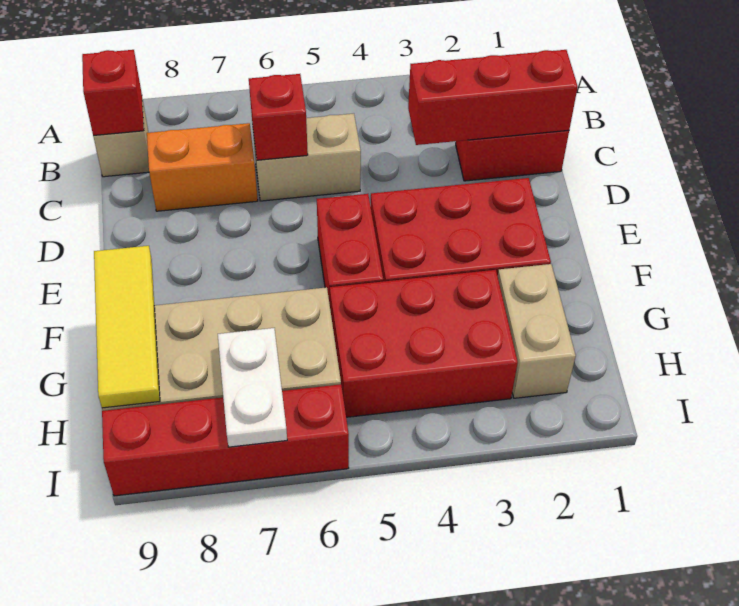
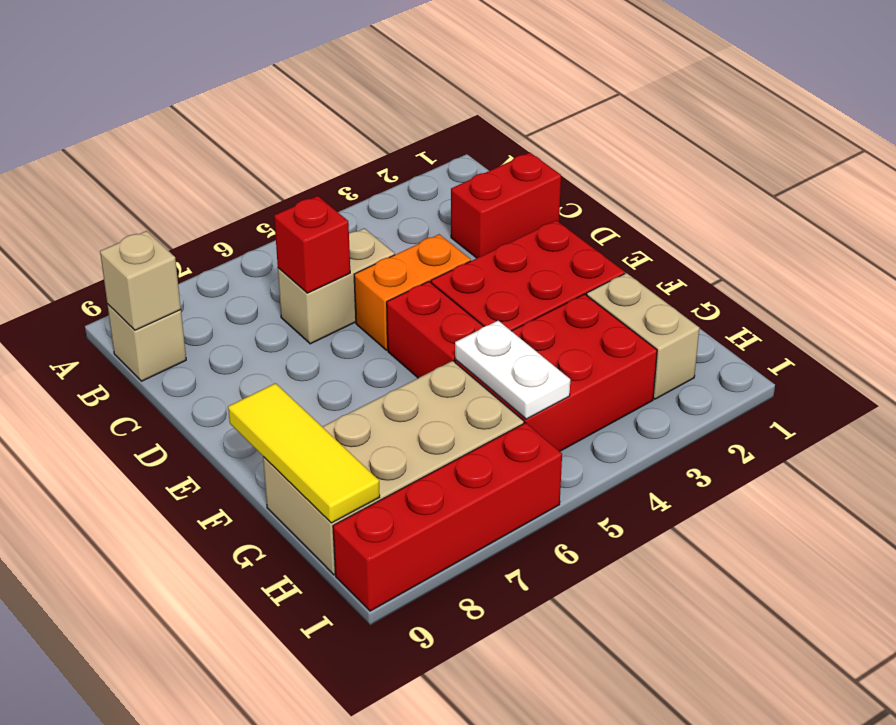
red 1x1 brick [82,50,144,136] -> tan 1x1 brick [100,231,181,330]
red 1x3 brick [408,50,578,145] -> none
orange 1x2 brick [147,123,258,211] -> orange 1x2 brick moved to [354,234,471,350]
white 1x2 plate [218,328,287,447] -> white 1x2 plate moved to [455,321,570,419]

